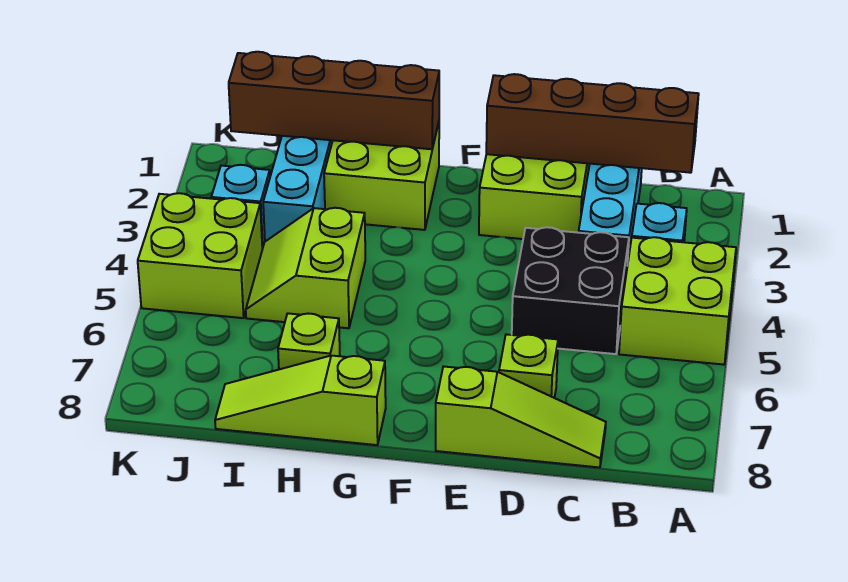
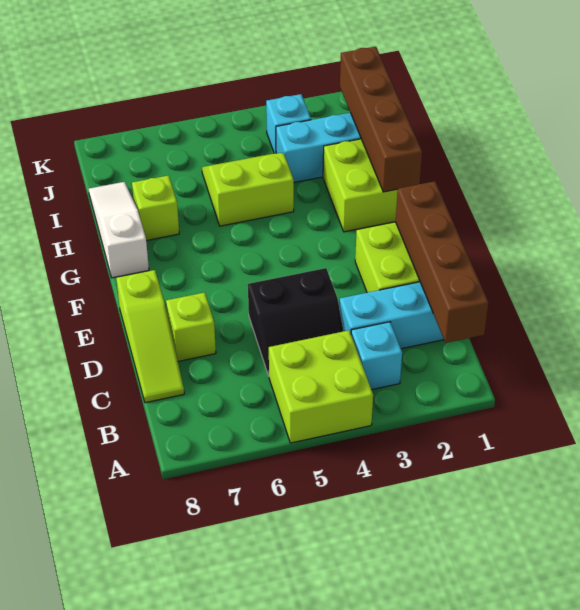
black 2x2 brick [512,227,629,354] -> black 2x2 slope [248,268,343,376]
lime 1x3 slope [215,356,386,445] -> white 1x3 slope [89,182,149,278]
lime 2x2 brick [138,193,262,318] -> none

